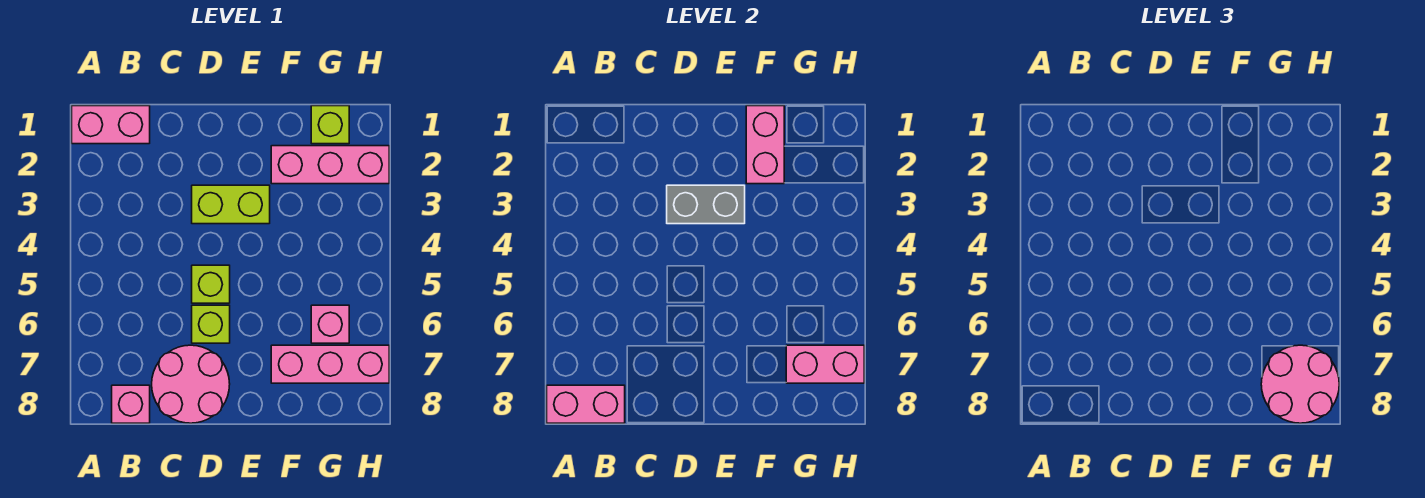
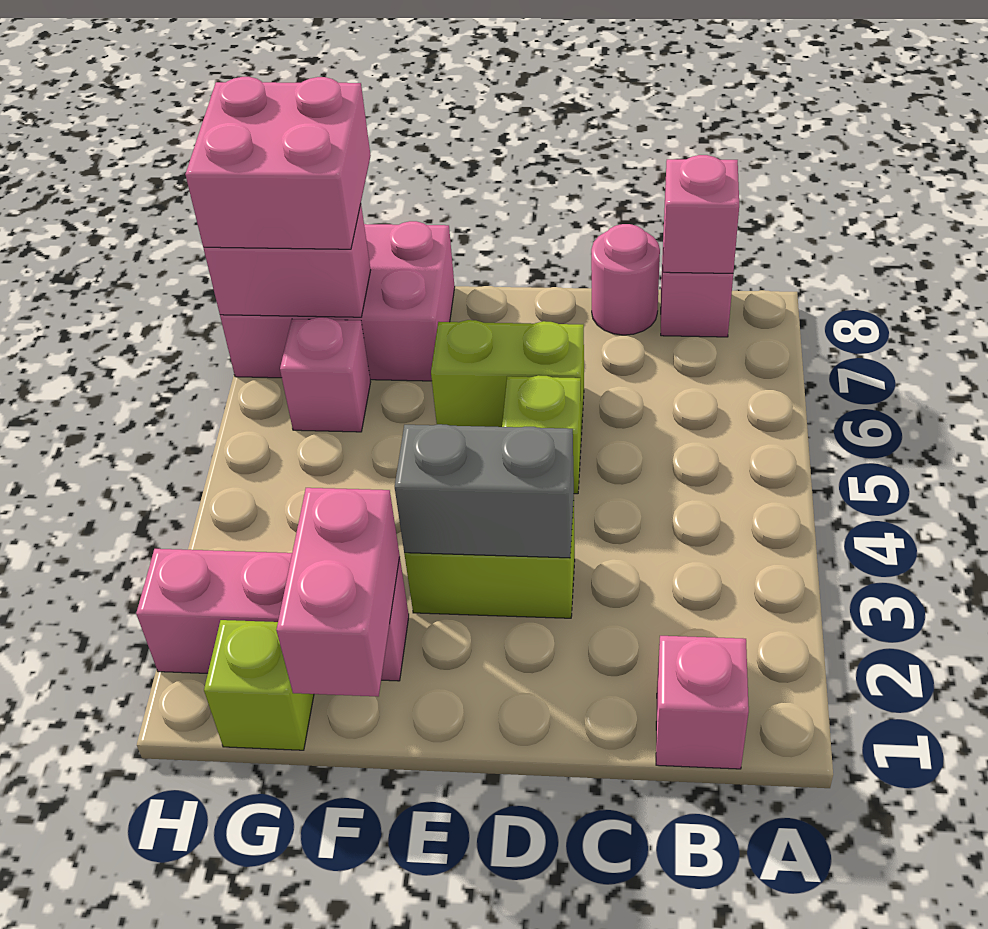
pink 1x2 brick [72,106,150,144] -> pink 1x1 brick [656,636,749,769]
pink 1x2 brick [547,385,625,423] -> pink 1x1 brick [663,155,739,273]
pink 2x2 round brick [152,345,230,423] -> pink 1x1 round brick [591,224,660,335]
lime 1x1 brick [192,305,230,343] -> lime 1x2 brick [431,320,584,435]
pink 1x3 brick [271,345,389,383] -> pink 2x3 brick [220,221,455,381]
pink 2x2 round brick [1261,345,1339,423] -> pink 2x2 brick [185,77,371,249]

